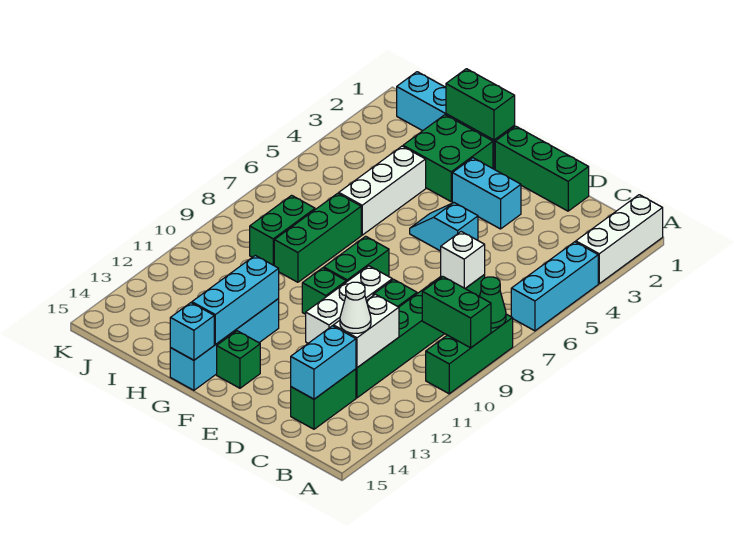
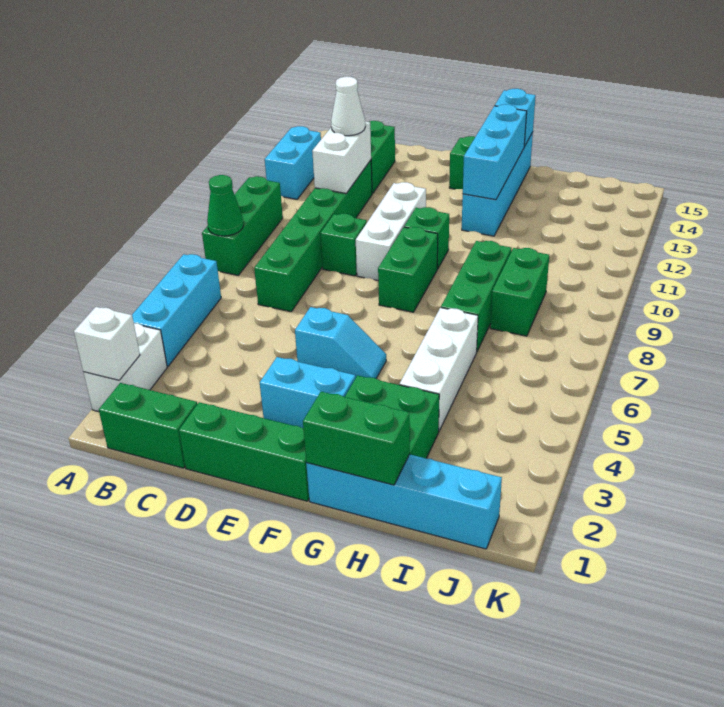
white 1x3 brick [576,195,663,283] -> white 1x2 brick [83,323,167,412]
green 1x2 brick [422,277,491,348] -> green 1x2 brick moved to [99,383,197,468]
white 1x1 brick [441,232,485,288] -> white 1x1 brick moved to [74,307,140,380]
cyan 1x2 brick [291,326,356,399] -> cyan 1x2 brick moved to [265,126,321,199]

